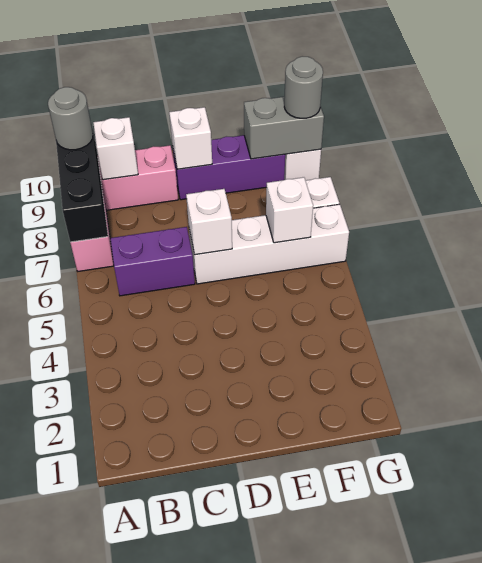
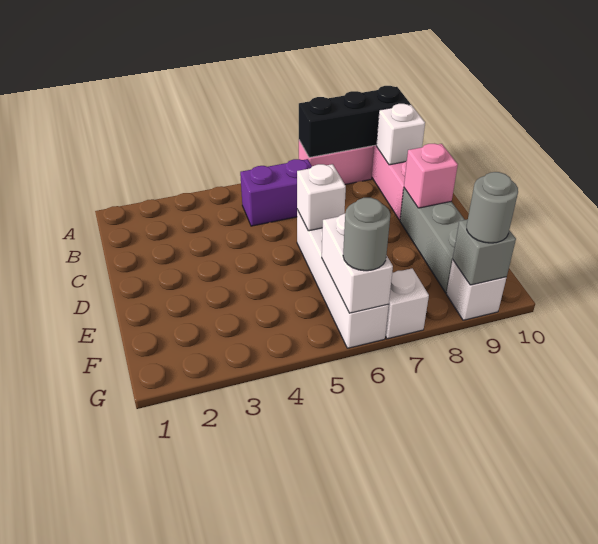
grey 1x1 round brick [48,87,93,150] -> grey 1x1 round brick moved to [343,198,390,271]
purple 1x2 brick [110,227,195,296] -> purple 1x2 brick turned to [240,159,312,226]
purple 1x3 brick [173,135,285,200] -> grey 1x3 brick [400,188,465,293]
white 1x1 brick [169,107,212,169] -> pink 1x1 brick [404,144,458,208]
white 1x1 brick [266,177,313,243] -> white 1x2 brick [322,213,393,313]
grey 1x2 brick [244,97,324,159] -> grey 1x1 brick [453,219,516,285]

